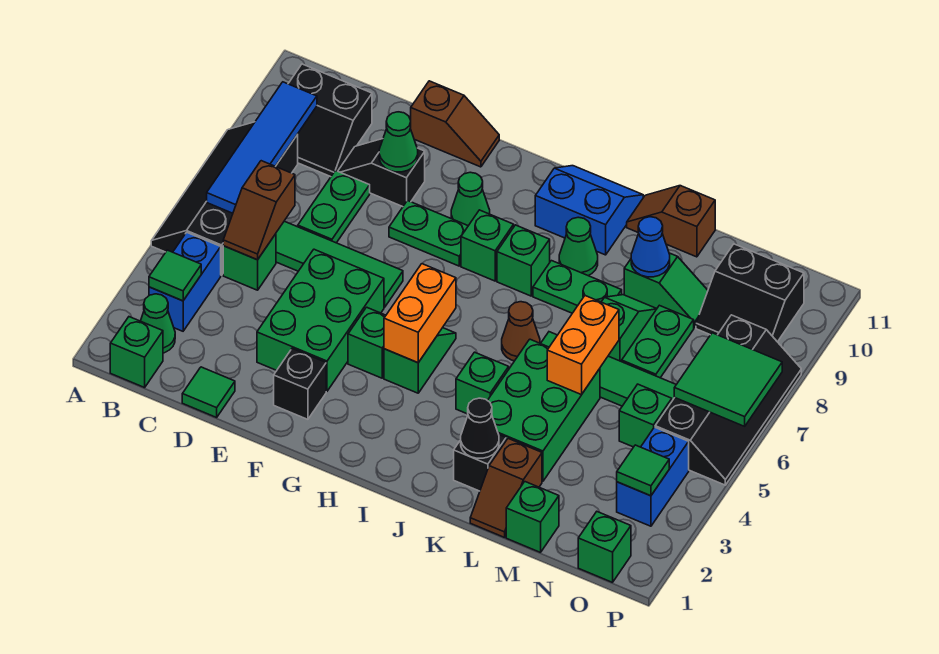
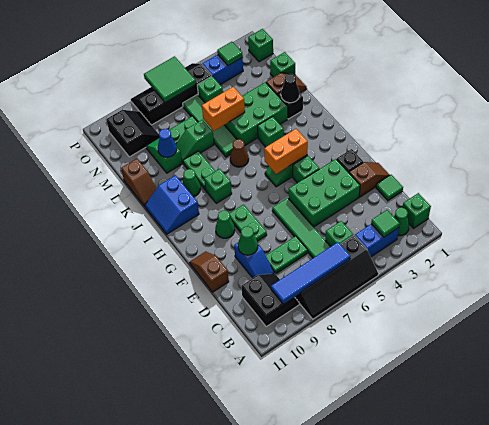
brown 1x2 slope [223,161,295,260] -> brown 1x2 slope moved to [349,162,389,197]
black 1x2 slope [338,139,425,207] -> blue 1x2 slope [234,243,274,278]
green 1x1 brick [461,210,514,281] -> none

